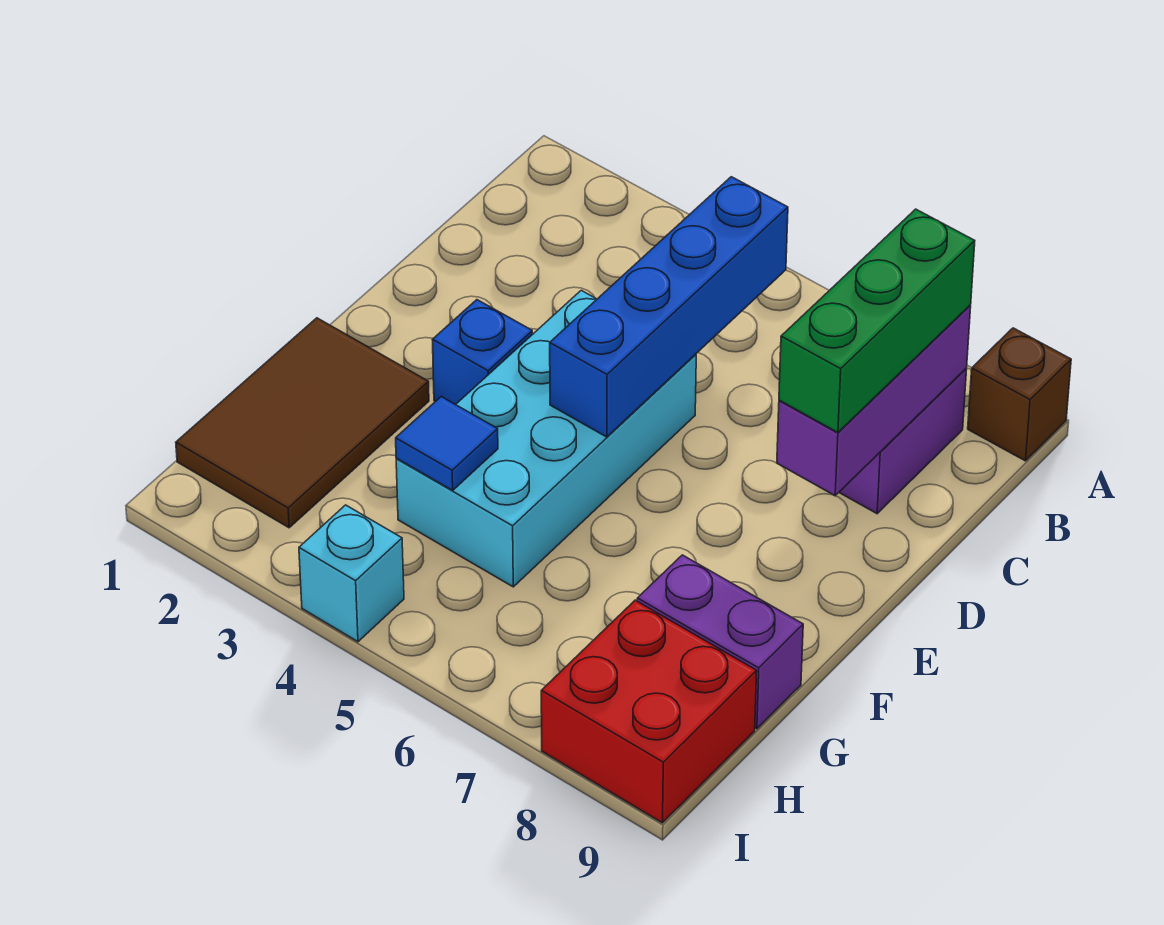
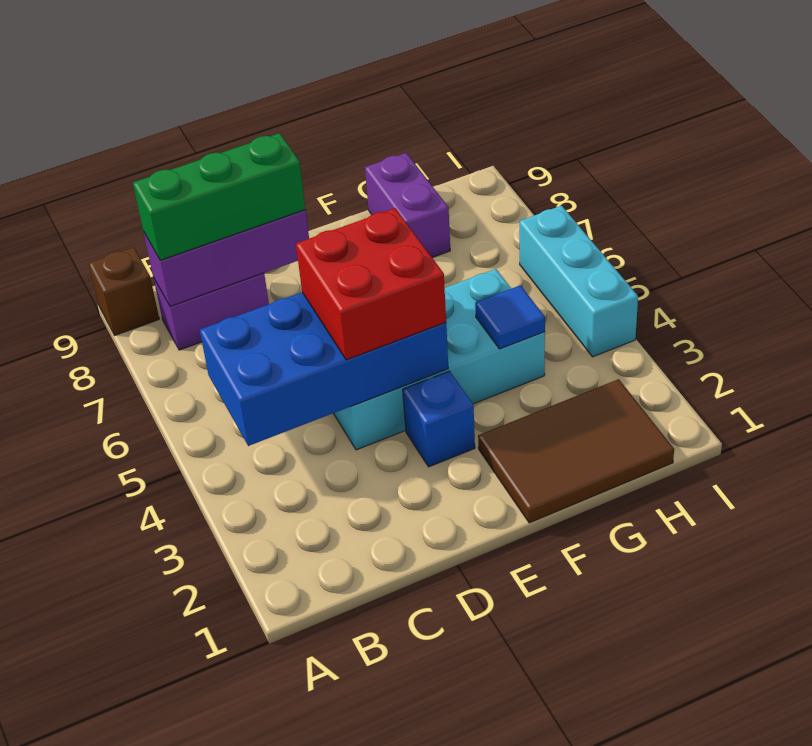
blue 1x4 brick [550,177,788,437] -> blue 2x4 brick [200,292,448,446]
red 2x2 brick [541,600,757,823] -> red 2x2 brick moved to [296,208,446,360]
cyan 1x1 brick [299,505,404,642] -> cyan 1x3 brick [520,206,638,357]

